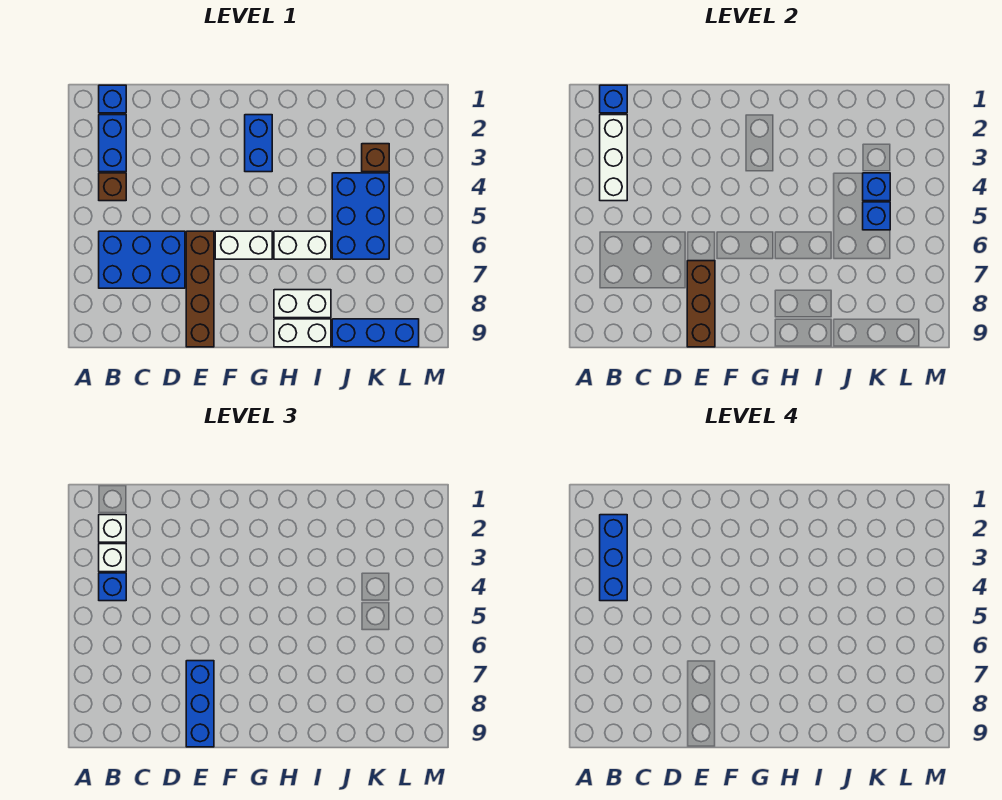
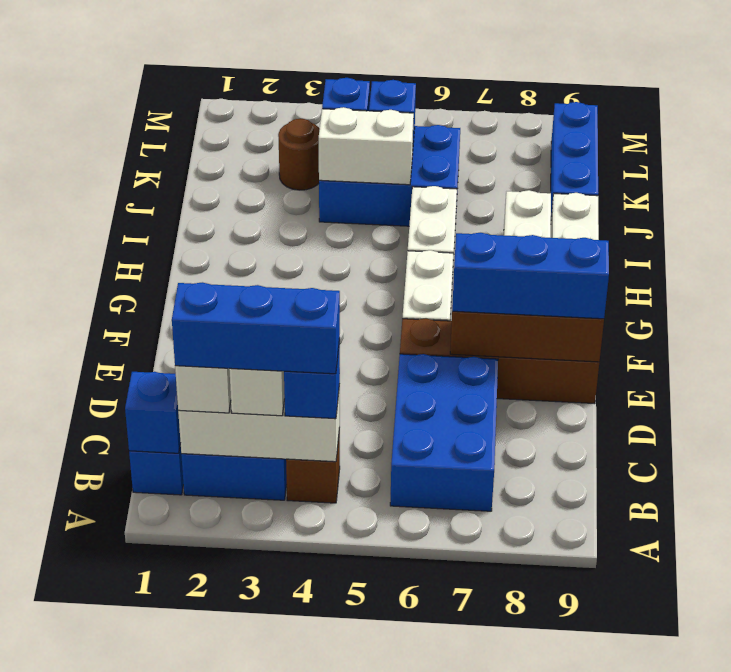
blue 1x2 brick [245,115,272,172] -> none
none -> white 1x2 brick [319,107,414,185]
brown 1x1 brick [362,144,389,172] -> brown 1x1 round brick [278,119,320,190]

